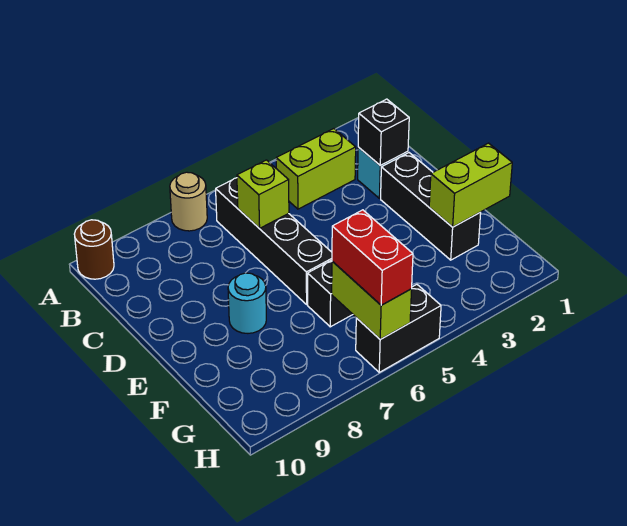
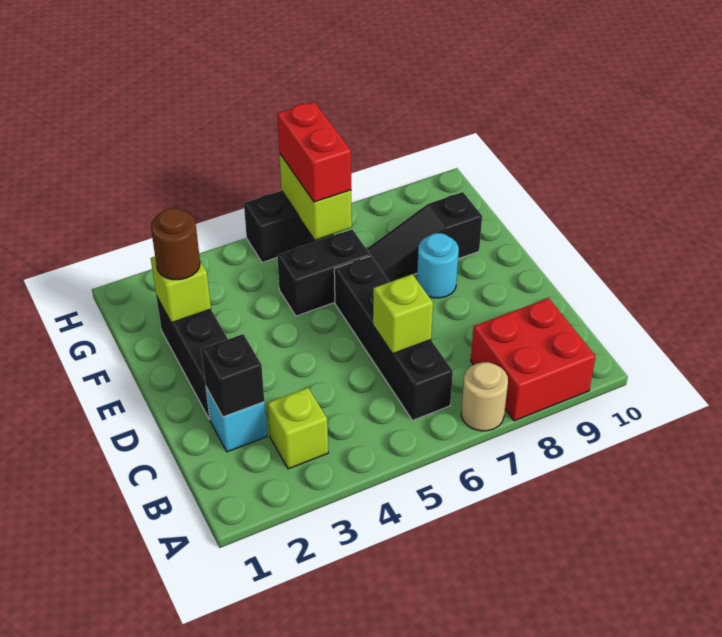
none -> red 2x2 brick [471,298,596,421]
brown 1x1 round brick [74,220,114,279] -> brown 1x1 round brick moved to [151,208,200,280]
lime 1x2 brick [276,129,356,209] -> lime 1x1 brick [268,388,328,469]
lime 1x2 brick [429,143,512,227] -> lime 1x1 brick [151,257,211,323]
none -> black 1x3 slope [367,192,482,282]

